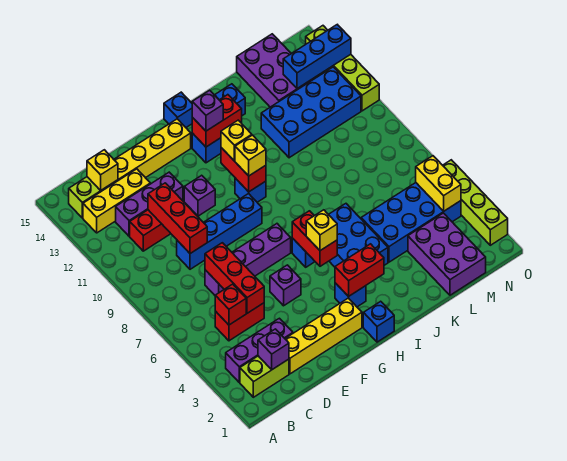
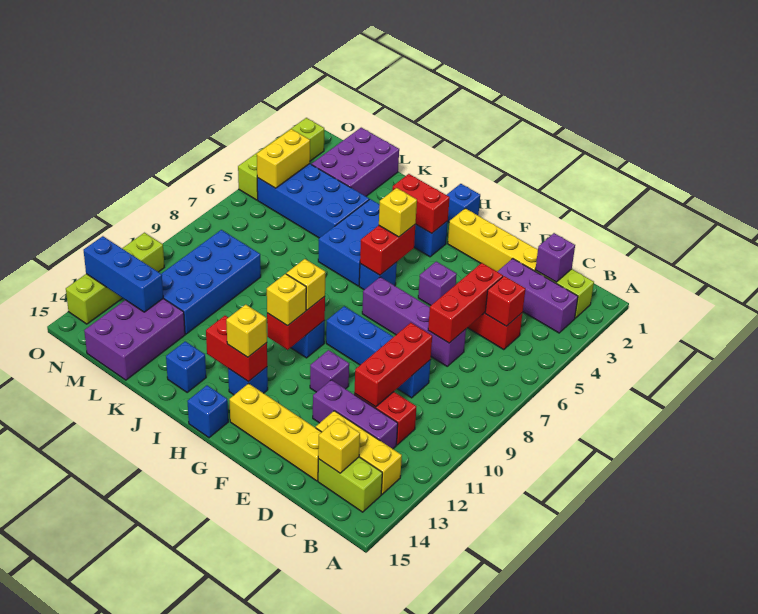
purple 1x1 brick [192,90,223,131] -> yellow 1x1 brick [226,305,267,357]
blue 2x4 brick [261,67,361,158] -> blue 2x4 brick turned to [162,230,261,334]

